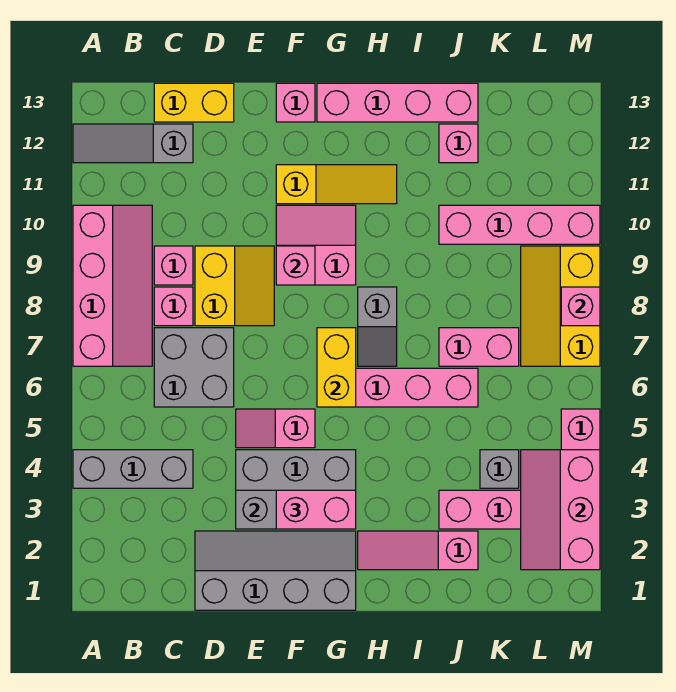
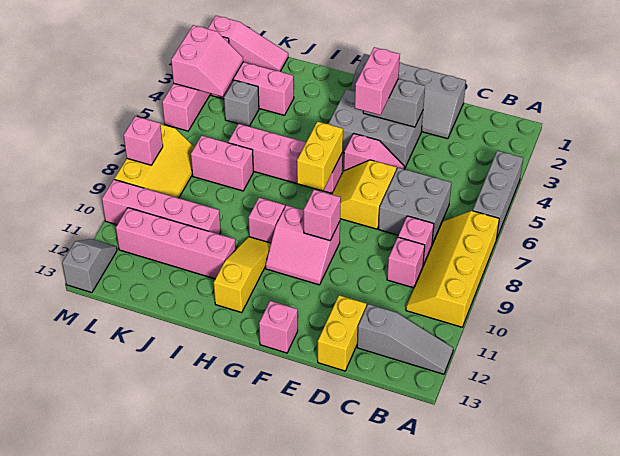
grey 1x3 brick [73,450,193,488] -> grey 1x3 brick turned to [473,151,523,240]
pink 2x4 slope [73,205,152,366] -> yellow 2x4 slope [406,211,499,327]
yellow 1x2 brick [154,83,234,122] -> yellow 1x2 brick turned to [318,295,367,371]
yellow 2x2 slope [195,246,274,326] -> yellow 2x2 slope moved to [332,160,397,229]
pink 1x2 brick [276,490,356,529] -> pink 1x2 brick turned to [355,47,400,115]
yellow 1x3 slope [276,165,397,204] -> yellow 1x3 slope turned to [214,237,271,312]
pink 1x4 brick [317,83,478,122] -> pink 1x4 brick moved to [116,208,236,279]
pink 1x3 slope [358,531,478,570] -> pink 1x3 slope moved to [208,16,288,71]
grey 1x2 slope [358,287,397,366] -> grey 1x2 slope moved to [62,239,117,293]
pink 1x1 brick [439,124,478,163] -> pink 1x1 brick moved to [248,198,285,243]
pink 2x3 slope [521,450,600,570] -> pink 2x2 slope [171,25,243,97]

